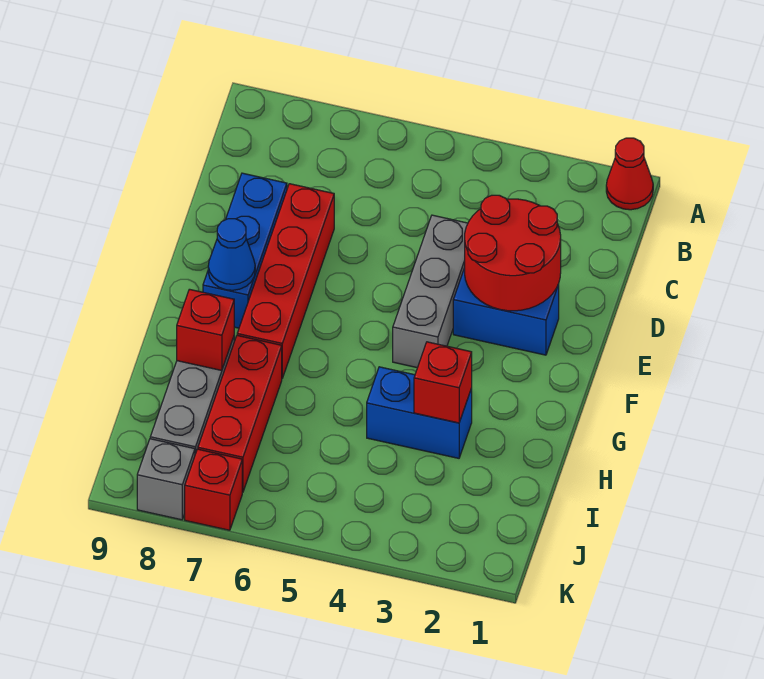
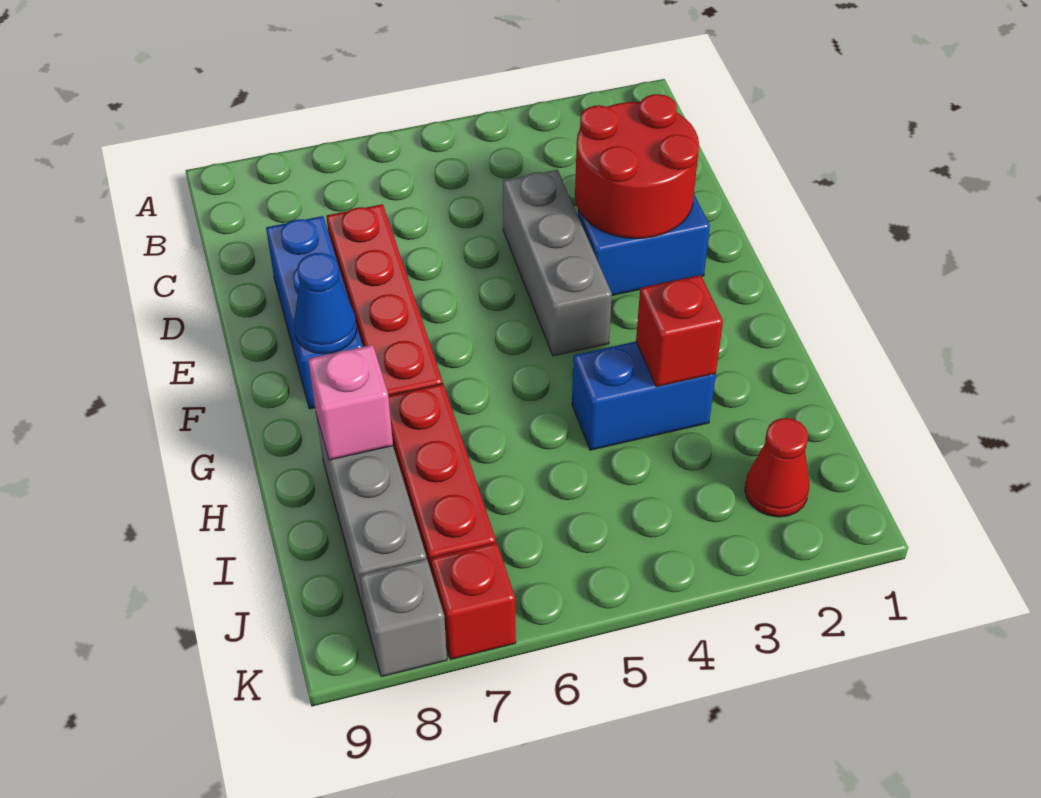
red 1x1 cone [606,138,653,210] -> red 1x1 cone moved to [745,418,809,517]
red 1x1 brick [177,289,234,371] -> pink 1x1 brick [308,345,393,460]

